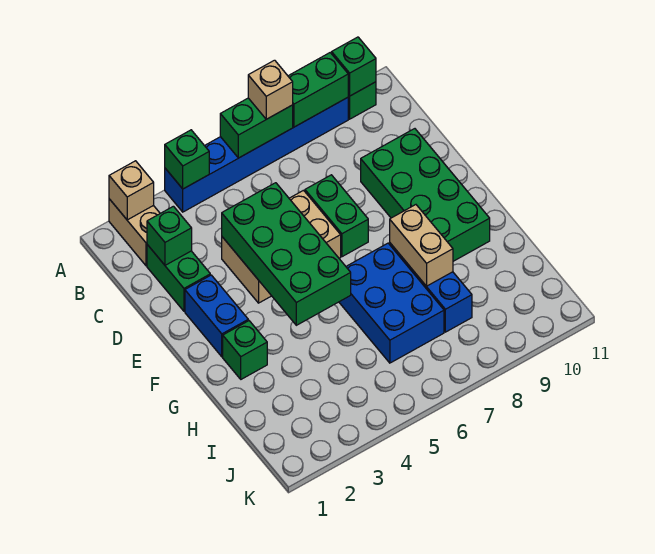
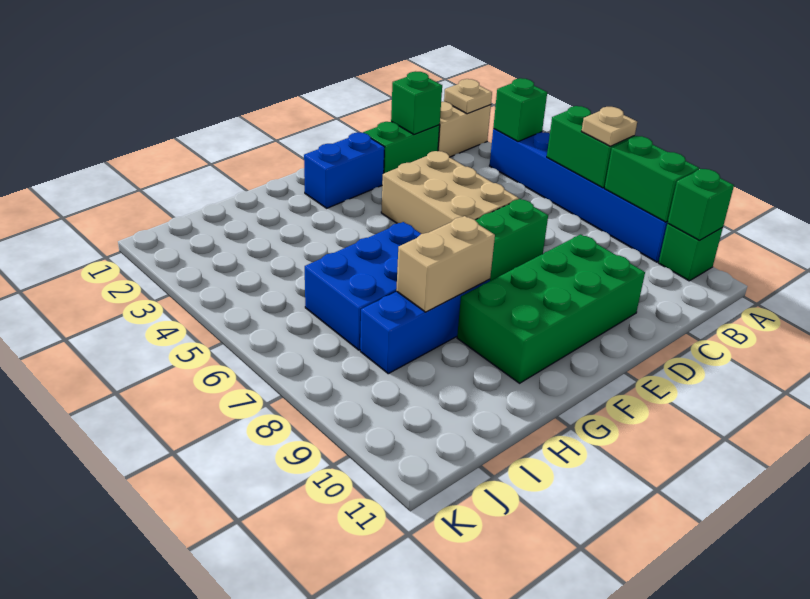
tan 1x1 brick [109,161,154,220] -> tan 1x1 plate [444,79,492,114]
tan 1x1 brick [248,60,293,119] -> tan 1x1 plate [582,107,637,146]
green 2x4 brick [222,183,351,325] -> none
green 1x1 brick [223,321,267,379] -> none

